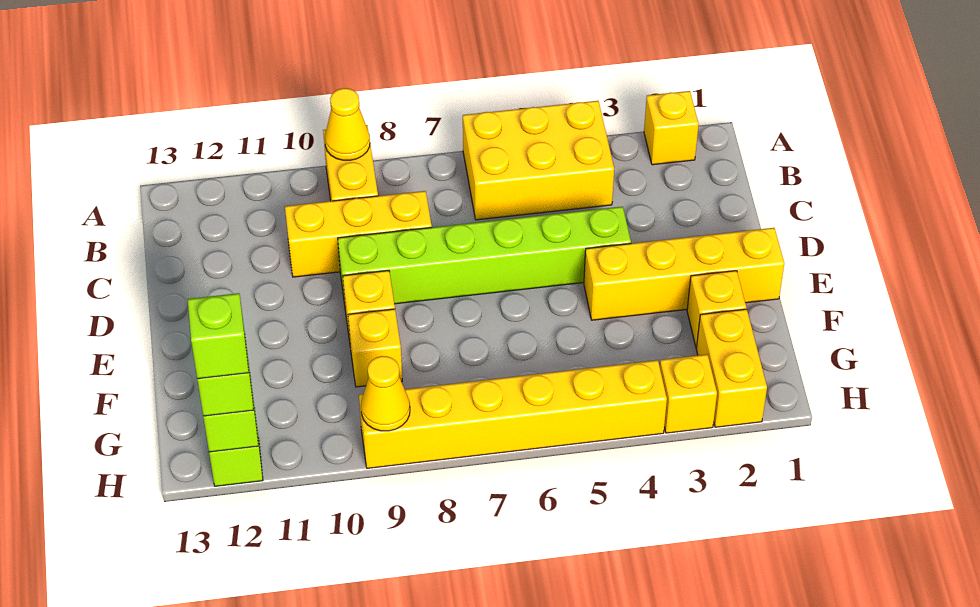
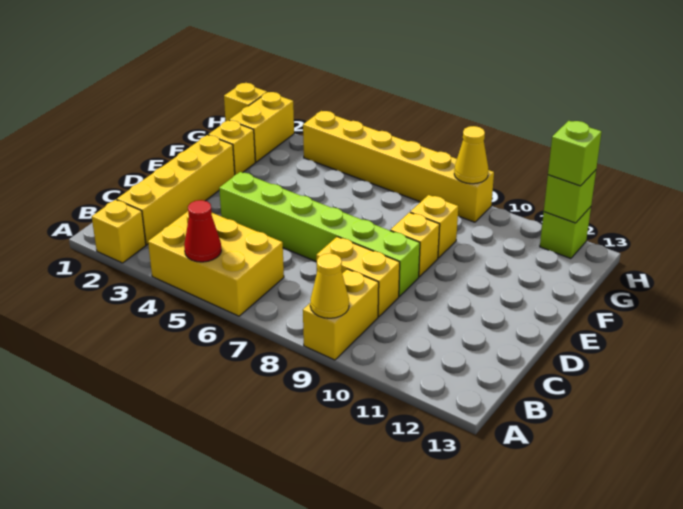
none -> red 1x1 cone [184,200,221,262]
yellow 1x3 brick [285,191,432,277] -> yellow 1x2 brick [316,237,400,317]
yellow 1x4 brick [584,228,784,320] -> yellow 1x4 brick turned to [117,135,235,245]
yellow 1x1 brick [660,354,717,433] -> yellow 1x1 brick moved to [224,83,267,121]
lime 1x1 brick [188,293,249,379] -> none

